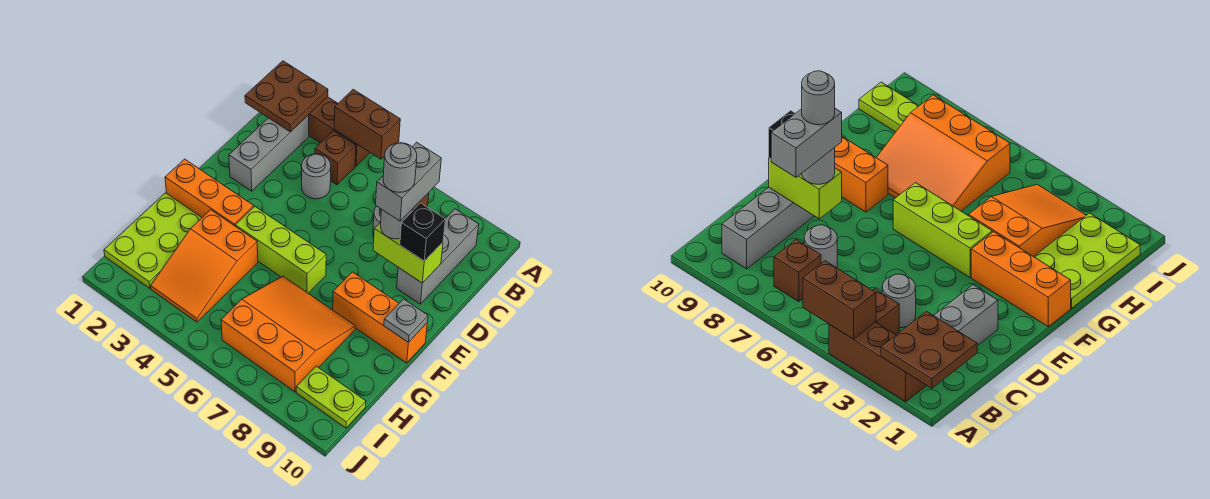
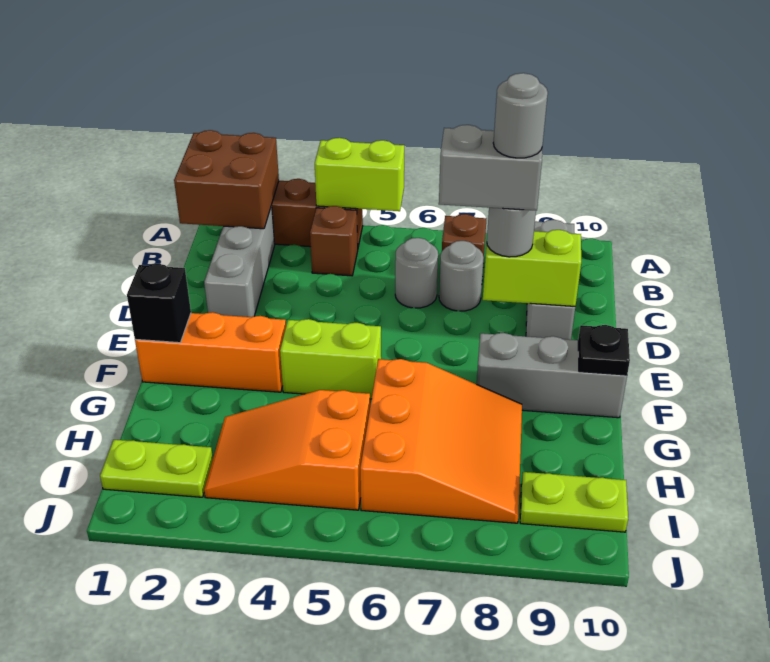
brown 2x2 plate [245,61,328,132] -> brown 2x2 brick [174,130,279,229]
brown 1x2 brick [334,89,400,159] -> lime 1x2 brick [315,138,404,211]
grey 1x1 round brick [302,154,331,199] -> grey 1x1 round brick moved to [395,238,438,308]
grey 1x2 brick [376,142,441,221] -> grey 1x2 brick turned to [439,125,542,211]
black 1x1 brick [400,203,445,261] -> black 1x1 brick moved to [127,264,191,343]
lime 1x3 brick [235,206,326,293] -> lime 1x2 brick [280,319,381,399]
orange 1x3 brick [333,272,427,363] -> grey 1x3 brick [477,333,627,418]
grey 1x1 plate [384,299,428,342] -> black 1x1 plate [578,325,630,375]
lime 2x3 plate [104,193,202,288] -> lime 1x2 plate [100,440,213,497]
orange 2x3 slope [151,210,258,322] -> orange 2x3 slope turned to [204,390,370,510]
orange 3x3 slope [221,276,355,392] -> orange 3x3 slope turned to [360,359,522,523]

